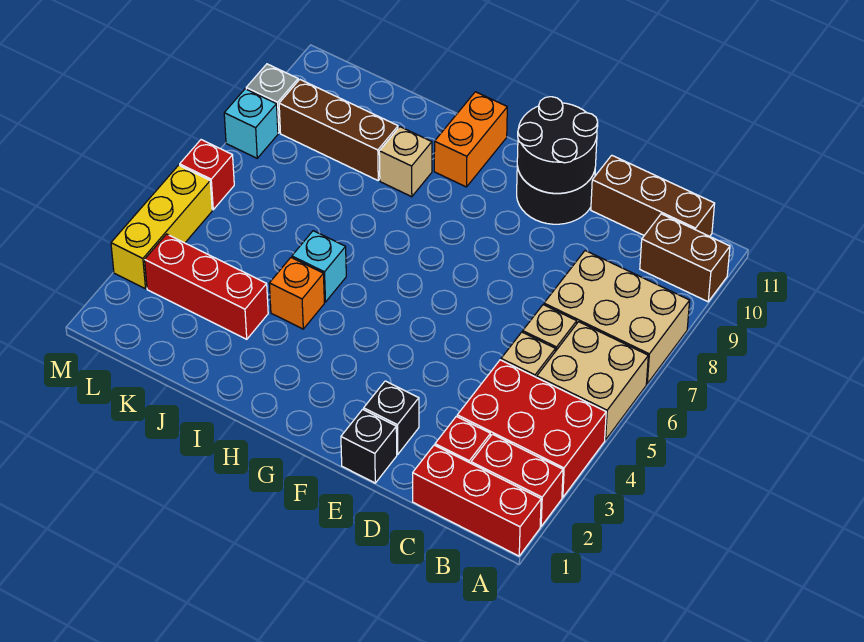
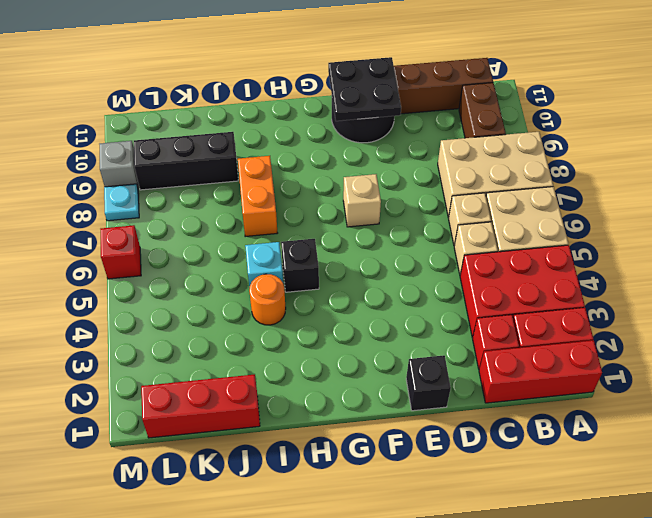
brown 1x2 brick [640,214,730,302] -> brown 1x2 brick turned to [459,83,506,138]
black 1x1 brick [364,381,419,454] -> black 1x1 brick moved to [281,239,319,292]
black 2x2 round brick [517,97,598,193] -> black 2x2 plate [328,57,401,121]
orange 1x2 brick [434,92,507,187] -> orange 1x2 brick moved to [238,156,277,237]
orange 1x1 brick [269,258,324,329] -> orange 1x1 round brick [249,274,286,325]
tan 1x1 brick [379,127,432,197] -> tan 1x1 brick moved to [343,174,381,227]
red 1x3 brick [145,234,268,339] -> red 1x3 brick moved to [141,374,260,438]
brown 1x3 brick [279,80,398,180] -> black 1x3 brick [134,132,238,190]
yellow 1x3 brick [111,165,212,289] -> none
cyan 1x1 brick [224,89,278,158] -> cyan 1x1 plate [104,184,139,221]

